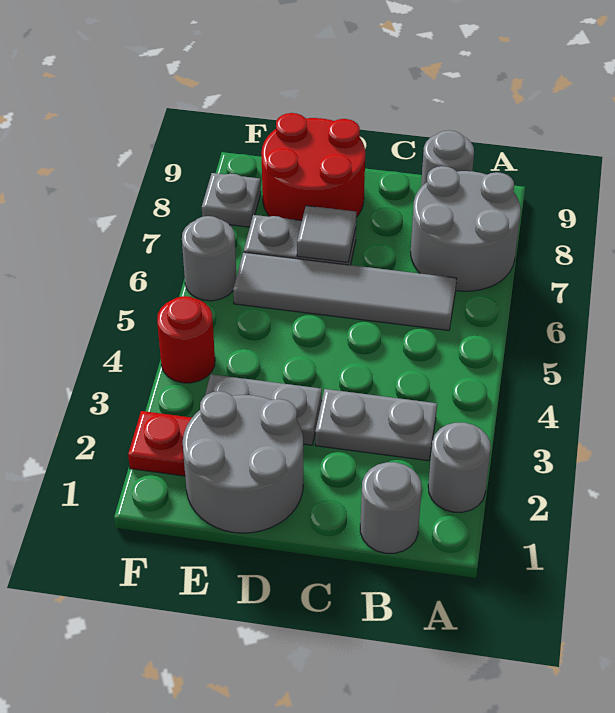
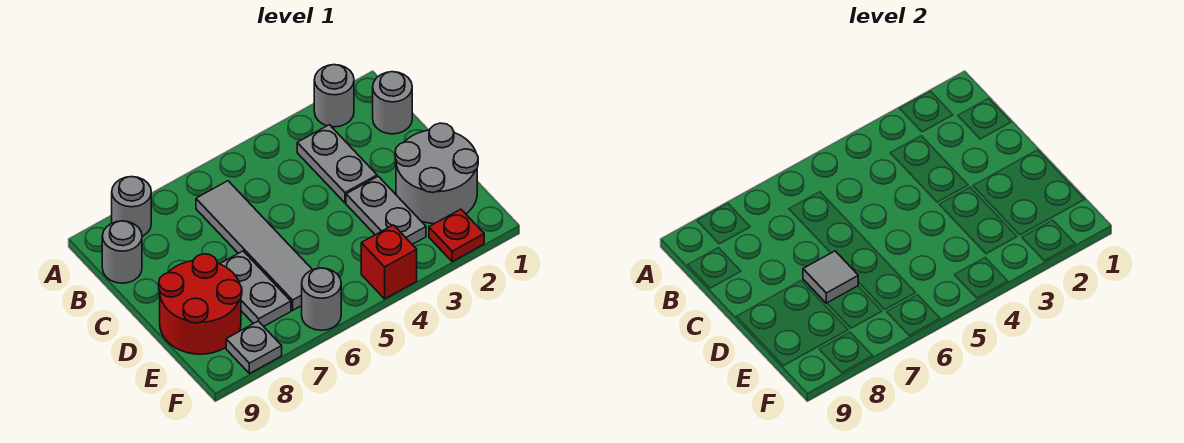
grey 2x2 round brick [411,166,521,291] -> grey 1x1 round brick [112,177,151,236]
red 1x1 round brick [157,296,215,383] -> red 1x1 brick [361,225,417,299]

